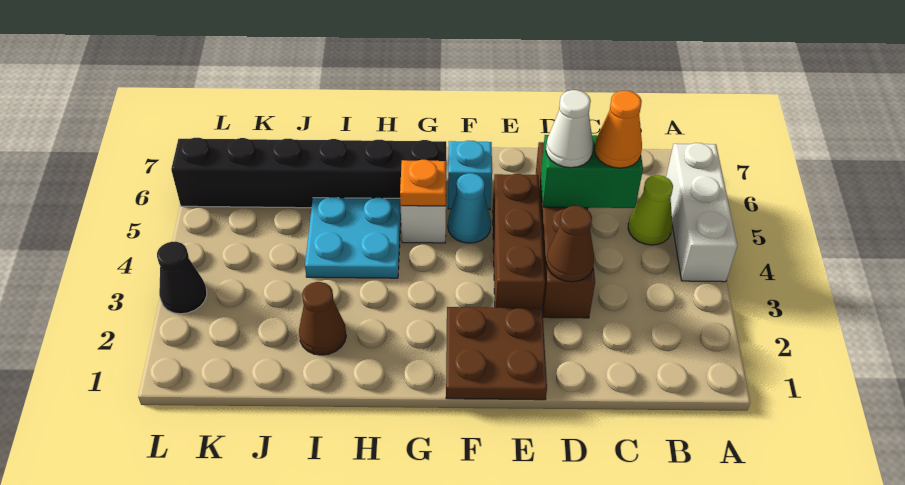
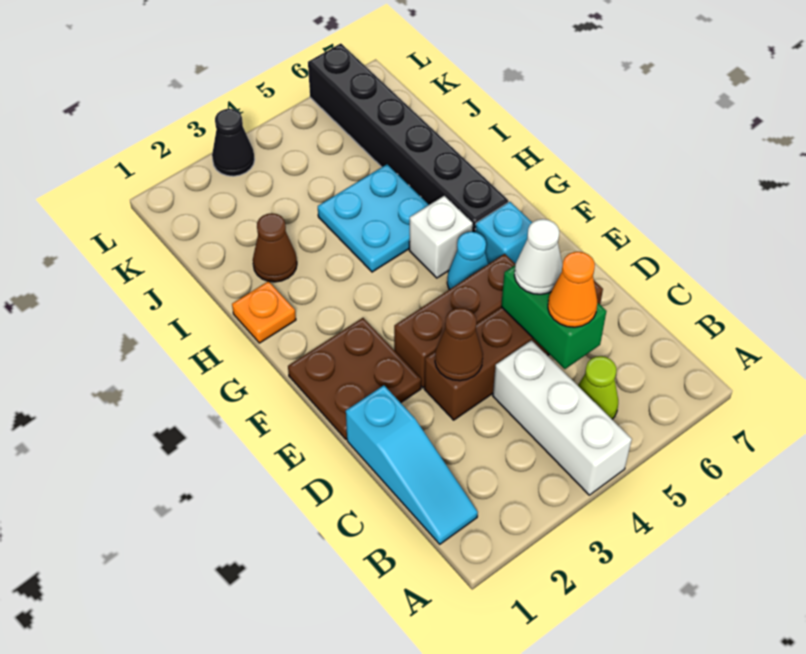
white 1x3 brick [666,143,737,282] -> white 1x3 brick turned to [493,340,632,495]
none -> cyan 1x3 slope [346,385,478,544]
orange 1x1 plate [400,160,446,206] -> orange 1x1 plate moved to [232,281,296,343]

